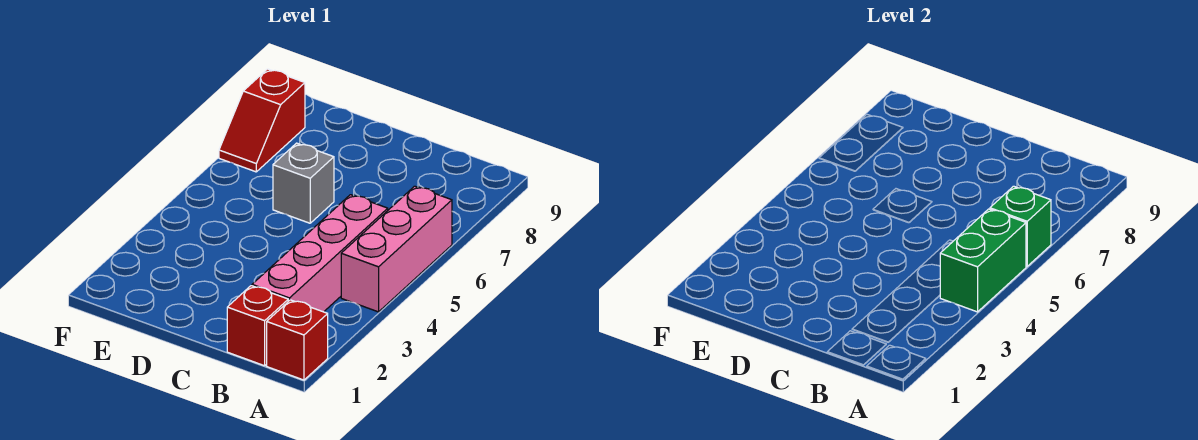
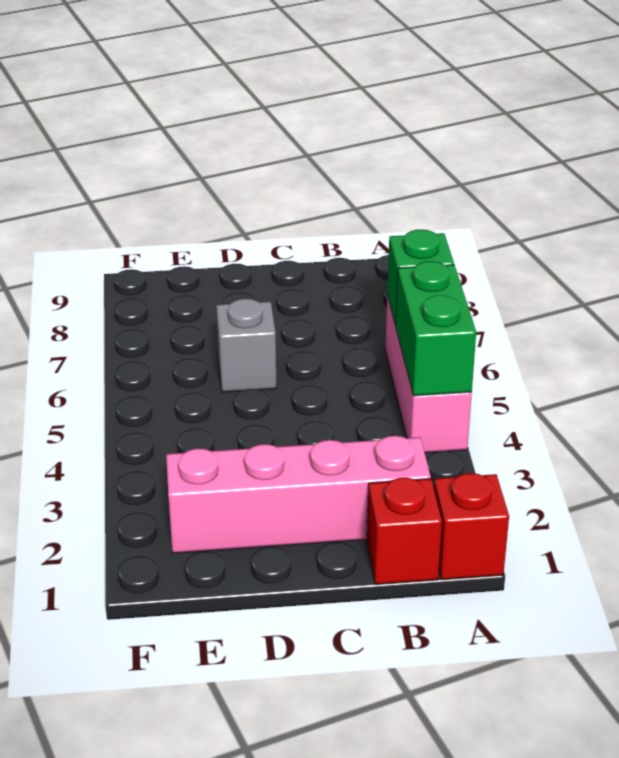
pink 1x4 brick [252,195,388,312] -> pink 1x4 brick turned to [166,436,431,553]
red 1x2 slope [219,69,305,172] -> none

